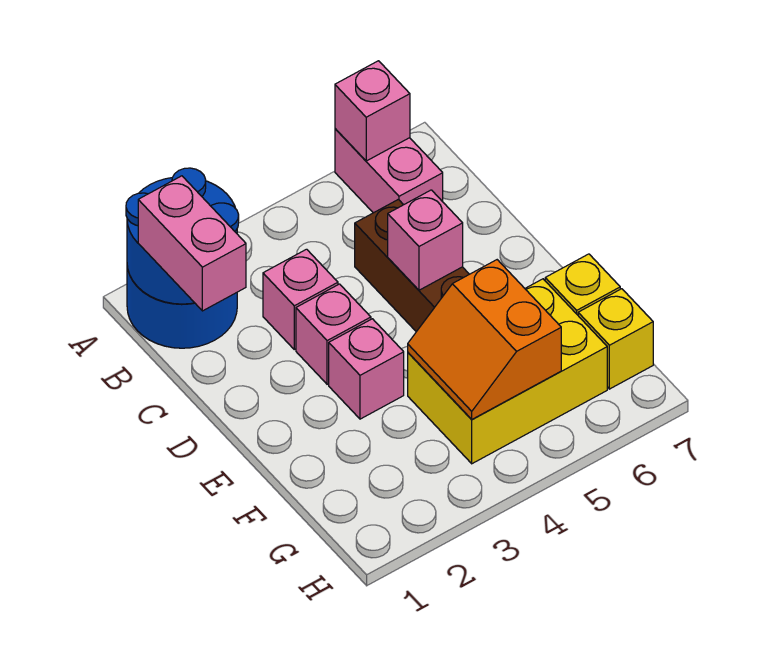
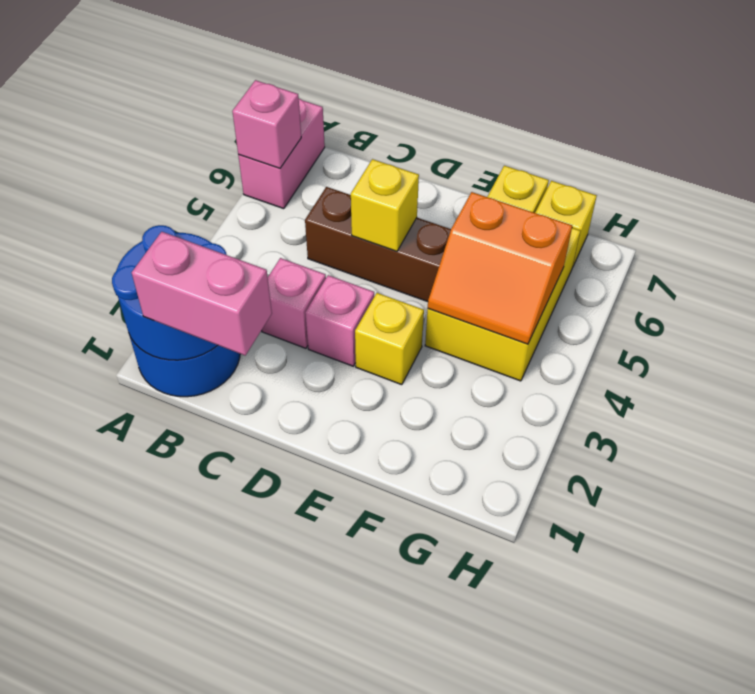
pink 1x2 brick [335,129,443,213] -> pink 1x2 brick turned to [238,99,325,209]
pink 1x1 brick [388,190,463,290] -> yellow 1x1 brick [351,159,419,251]
pink 1x1 brick [329,319,404,419] -> yellow 1x1 brick [355,293,424,385]

